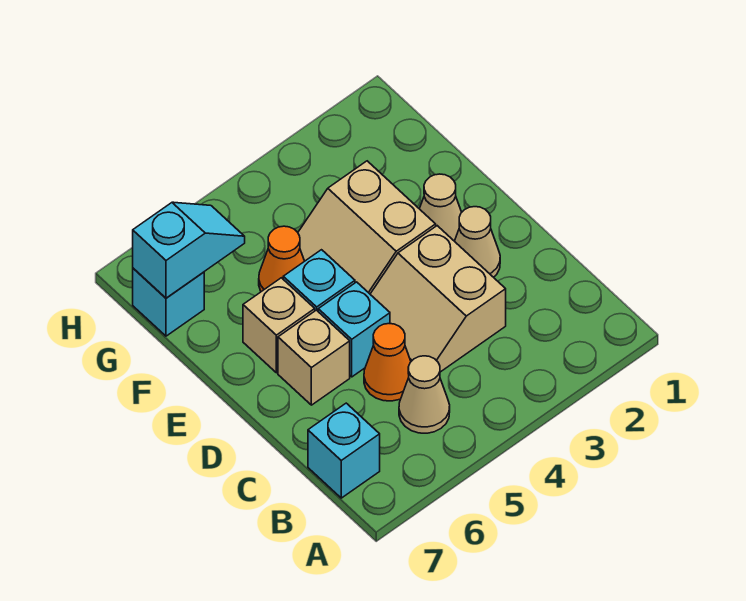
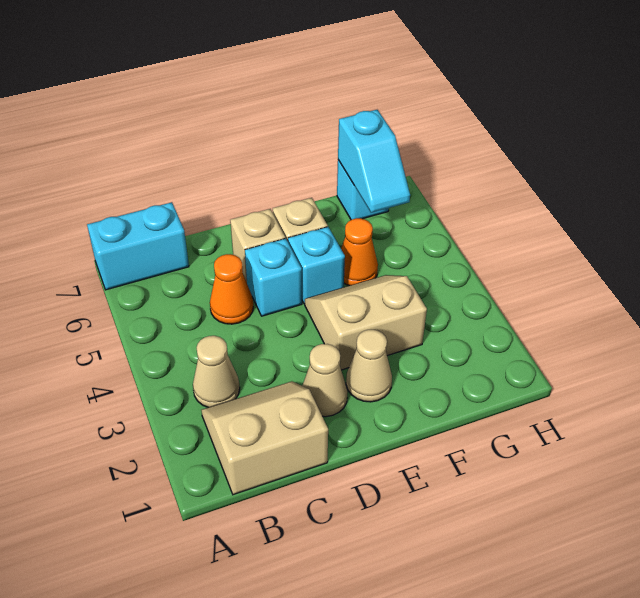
tan 1x1 cone [399,356,450,433] -> tan 1x1 cone moved to [193,336,240,407]
cyan 1x1 brick [308,403,380,498] -> cyan 1x2 brick [87,202,189,290]
tan 2x2 slope [370,226,506,372] -> tan 2x2 slope moved to [201,381,328,495]

